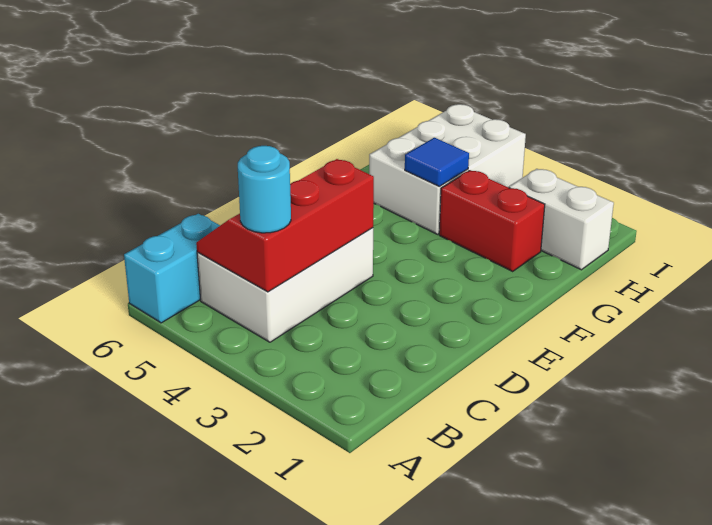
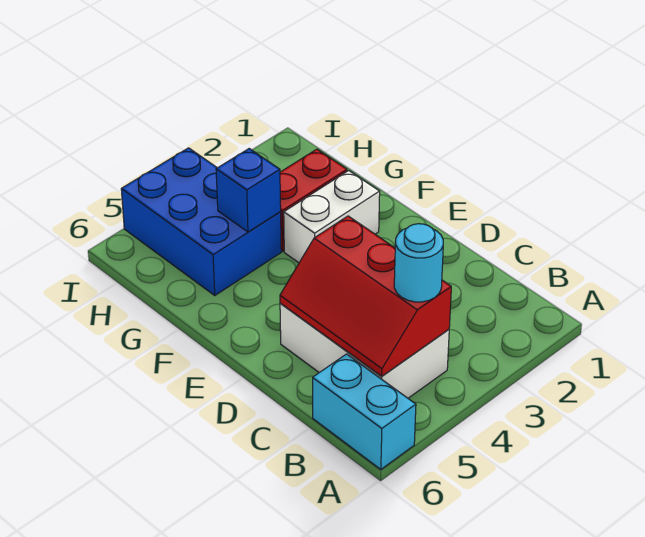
white 2x3 brick [369,104,526,234] -> blue 2x3 brick [121,148,281,295]
blue 1x1 tile [405,138,469,186] -> blue 1x1 brick [216,149,281,232]
white 1x2 brick [509,169,614,270] -> white 1x2 brick moved to [284,171,380,263]

